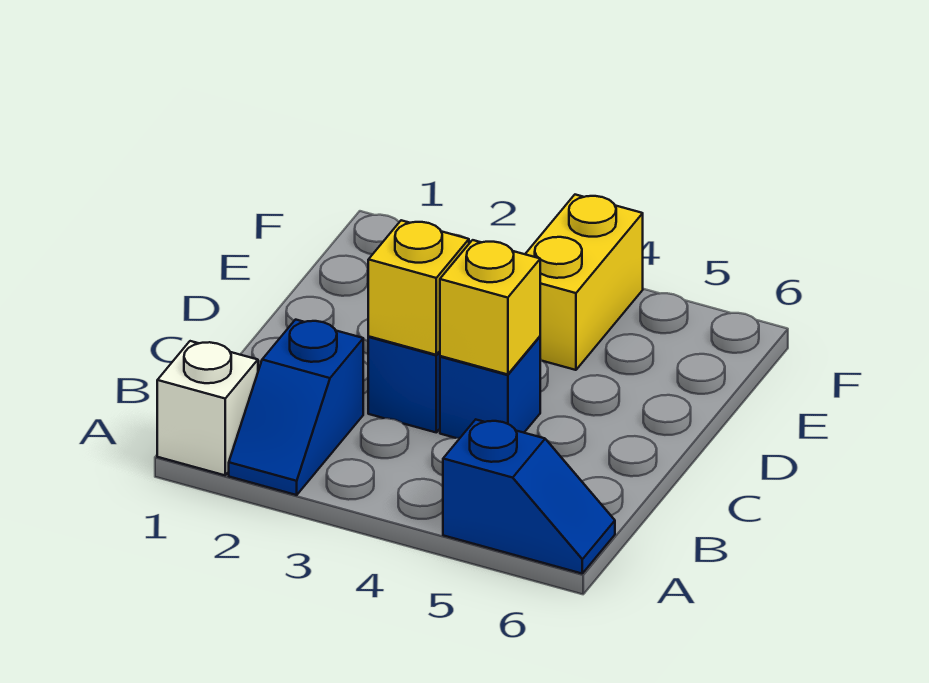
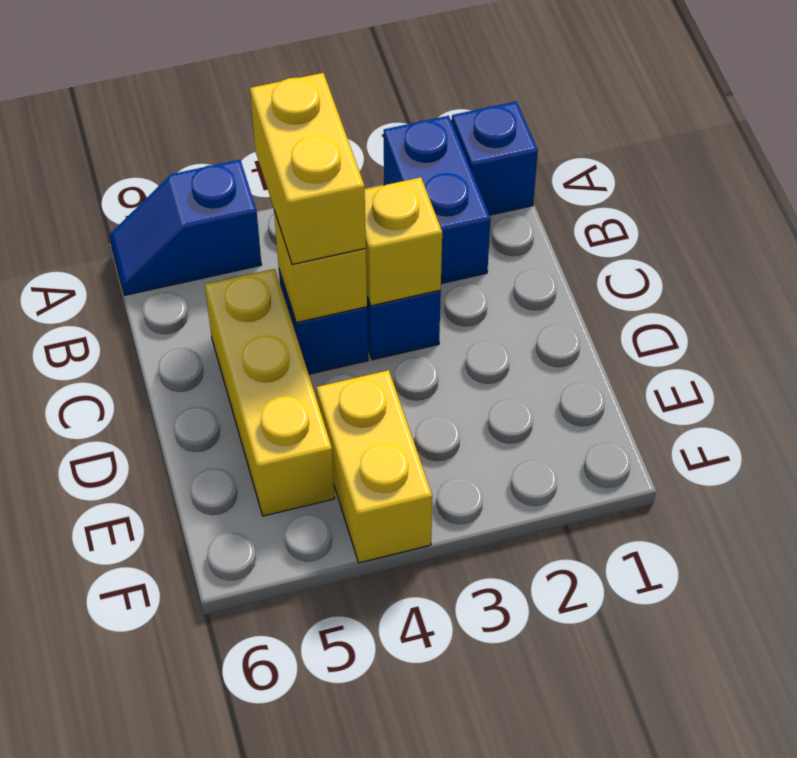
white 1x1 brick [157,341,258,475] -> blue 1x1 brick [452,101,538,215]
blue 1x2 slope [229,320,363,495] -> blue 1x2 brick [384,116,491,284]
none -> yellow 1x2 brick [250,73,366,265]
none -> yellow 1x3 brick [205,269,335,516]

